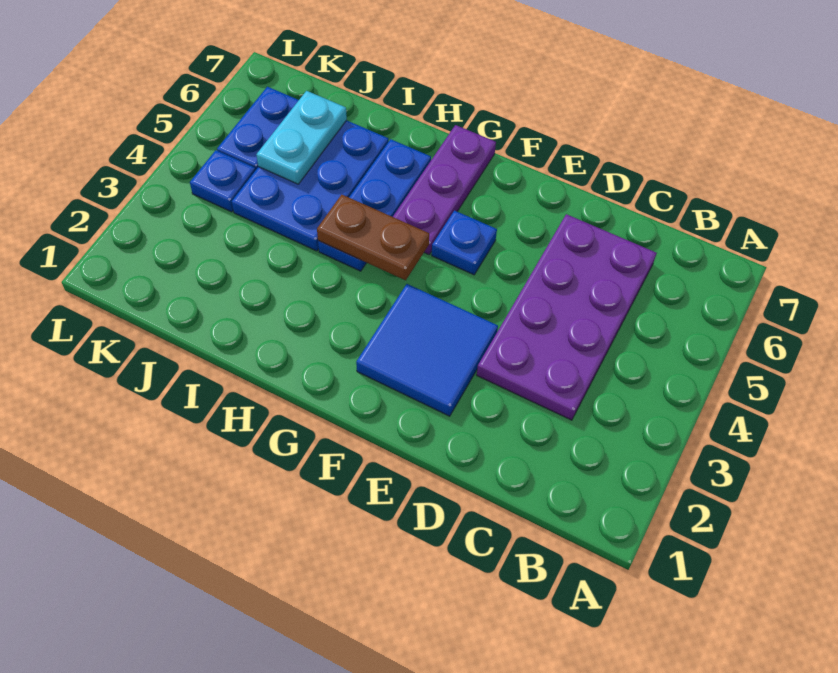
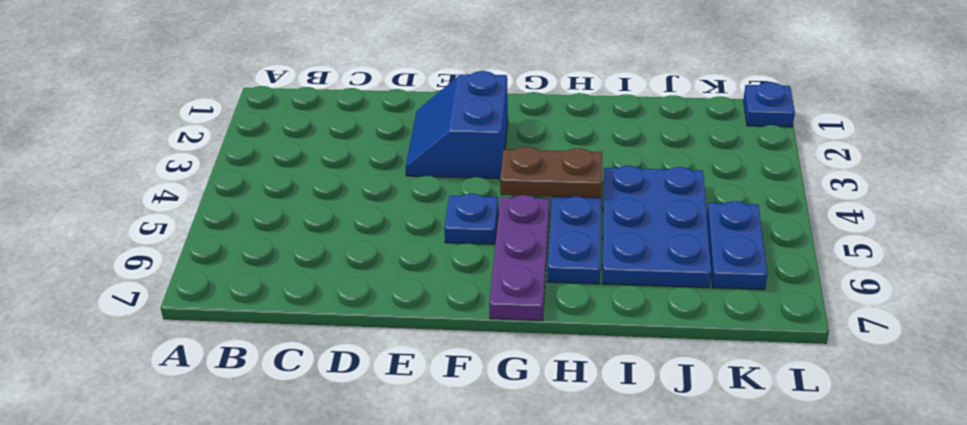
purple 2x4 plate [477,214,657,420] -> none
blue 2x2 tile [356,284,498,416] -> blue 2x2 slope [405,71,508,179]
cyan 1x2 plate [256,91,347,184] -> none
blue 1x1 plate [190,150,256,212] -> blue 1x1 plate moved to [744,82,795,127]

